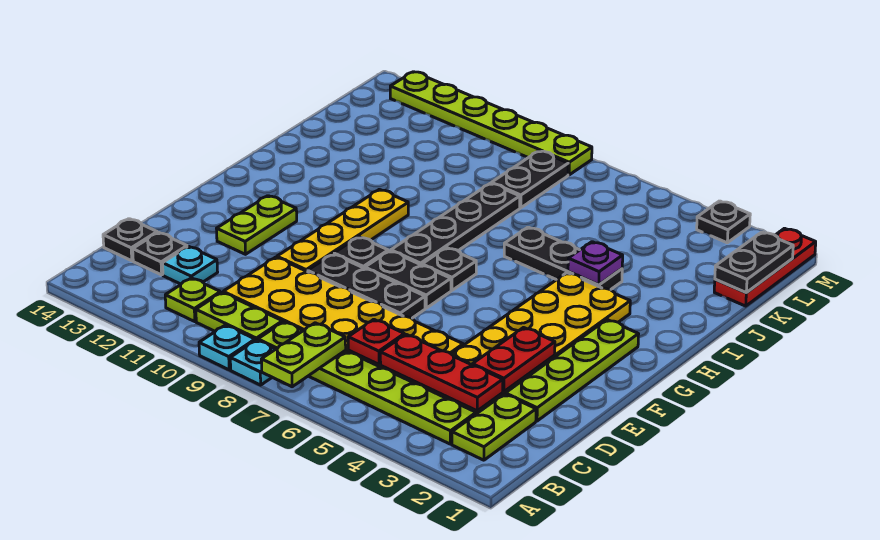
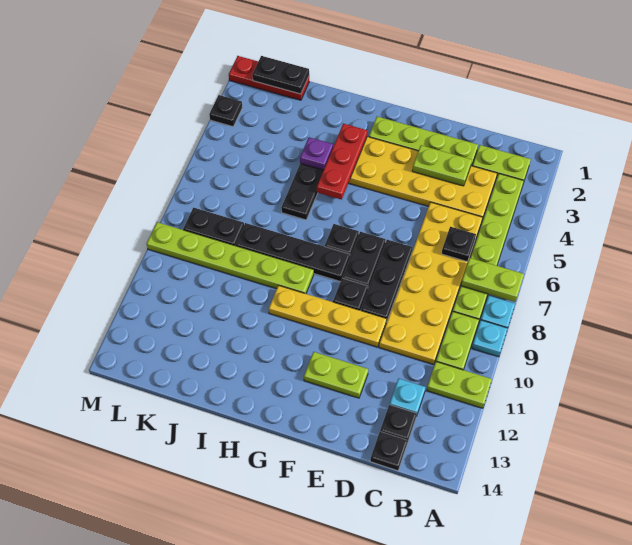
lime 1x1 plate [165,278,220,322] -> lime 1x2 plate [427,362,492,408]
red 1x3 plate [380,334,503,411] -> red 1x3 plate moved to [317,124,368,200]
red 1x1 plate [348,319,404,364] -> black 1x1 plate [442,227,476,262]
red 1x2 plate [472,328,555,392] -> lime 1x2 plate [412,145,472,186]
lime 1x6 plate [390,72,592,175] -> lime 1x6 plate turned to [146,222,314,294]

